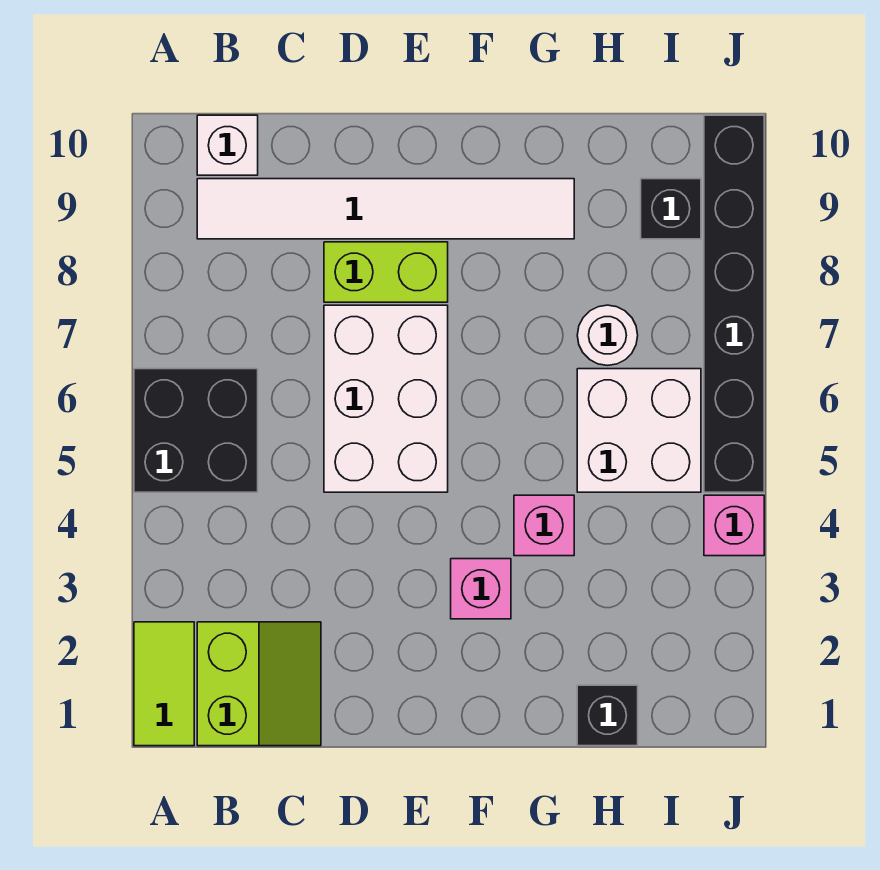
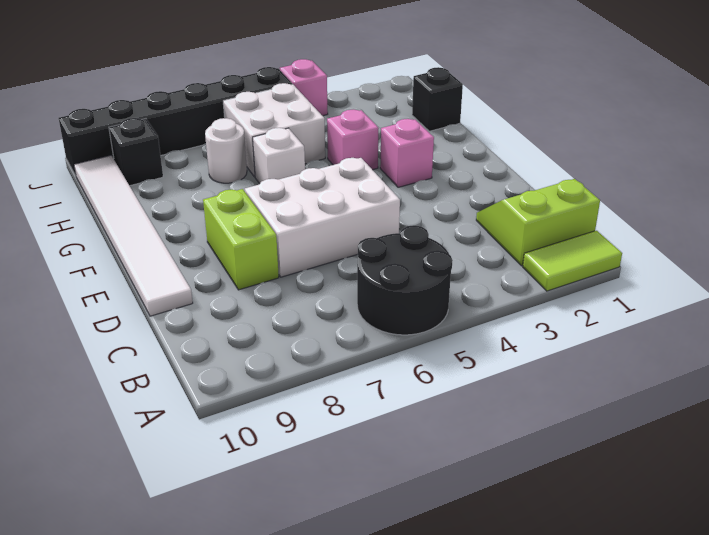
black 2x2 brick [134,369,258,492] -> black 2x2 round brick [357,225,453,335]
white 1x6 tile [197,179,574,239] -> white 1x6 tile moved to [74,155,193,316]
white 1x1 brick [197,115,258,175] -> white 1x1 brick moved to [253,128,305,184]

